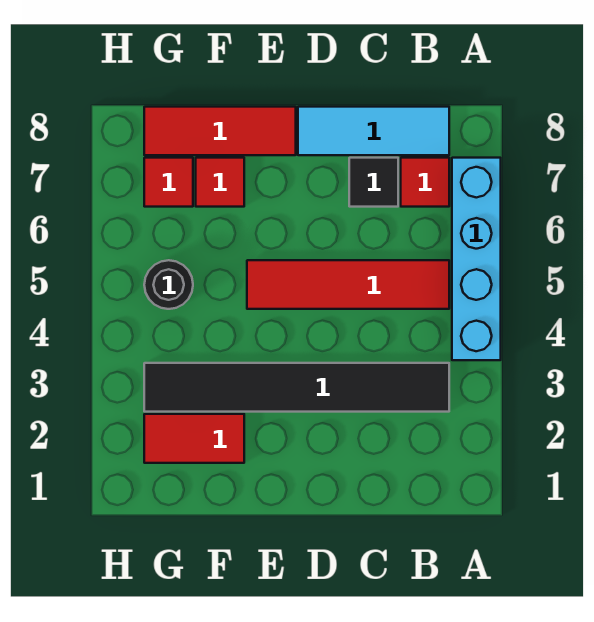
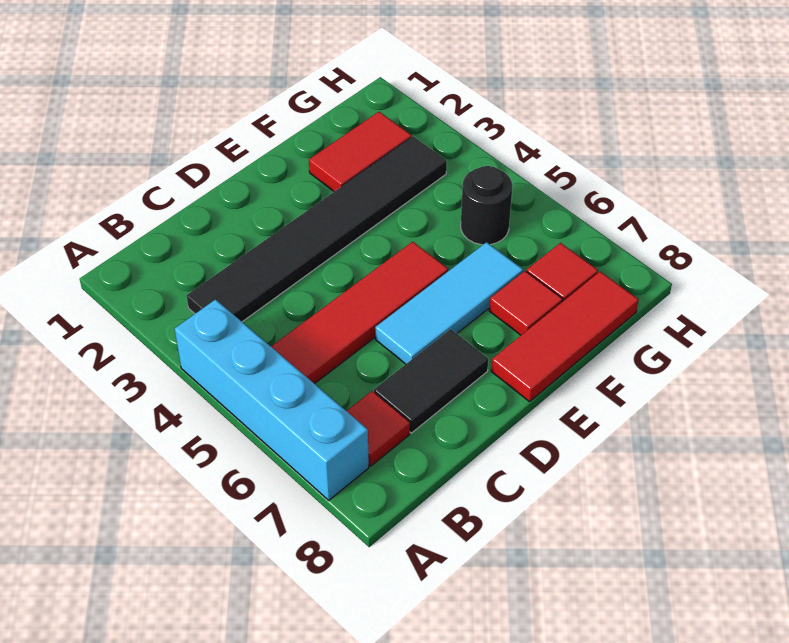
cyan 1x3 tile [298,107,449,155] -> cyan 1x3 tile moved to [375,242,523,364]
black 1x1 tile [349,158,398,207] -> black 1x2 tile [374,329,488,433]

